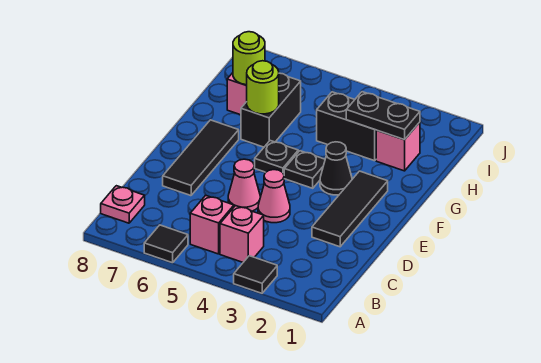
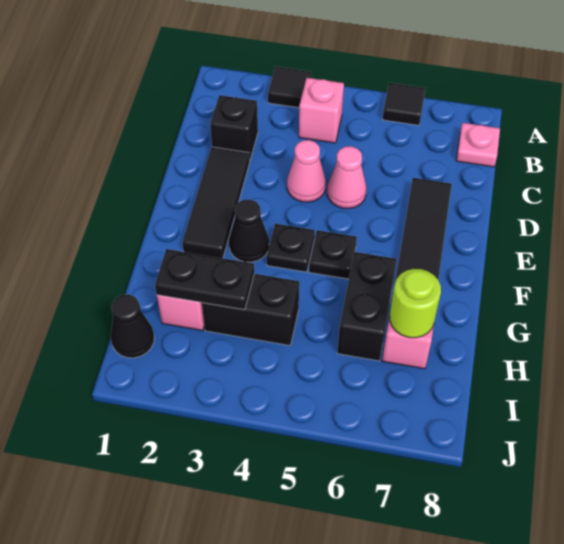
pink 1x1 brick [190,195,234,254] -> none
none -> black 1x1 brick [210,95,258,160]
lime 1x1 round brick [247,61,279,114] -> none
none -> black 1x1 cone [110,294,154,358]

